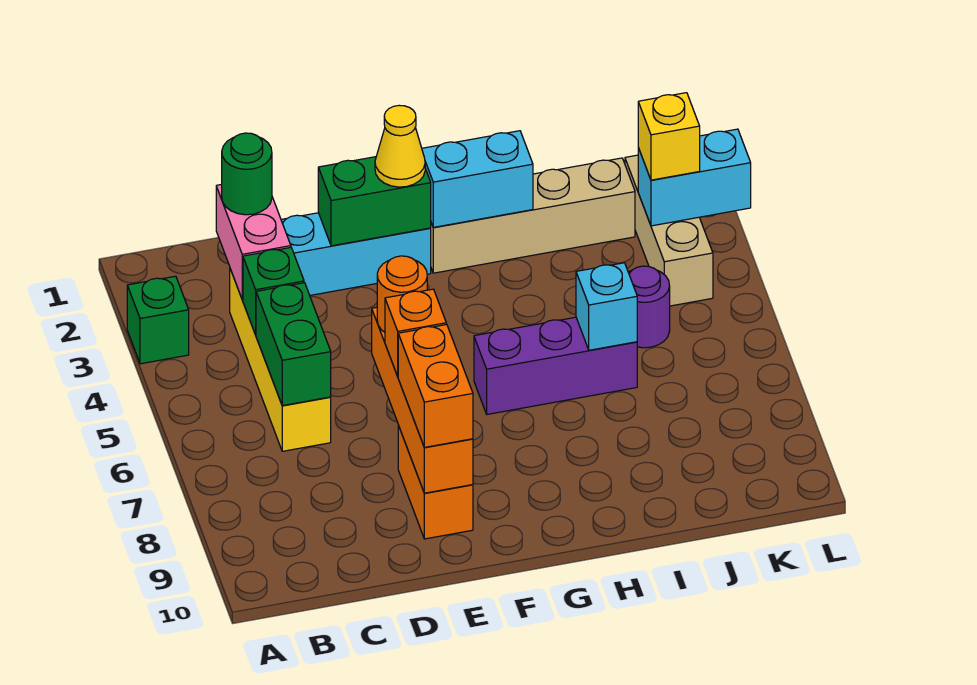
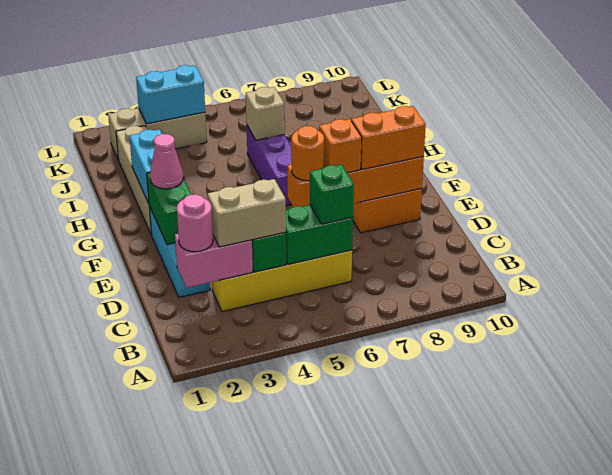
green 1x1 brick [127,276,189,364] -> green 1x1 brick moved to [310,165,354,224]
green 1x1 round brick [222,133,272,215] -> pink 1x1 round brick [177,194,213,252]
none -> tan 1x2 brick [208,179,286,247]
yellow 1x1 cone [375,105,425,187] -> pink 1x1 cone [150,134,183,189]
cyan 1x1 brick [576,263,637,350] -> tan 1x1 brick [246,87,285,140]
purple 1x1 round brick [628,266,670,348] -> none
cyan 1x2 brick [638,129,751,226] -> cyan 1x2 brick turned to [136,65,205,124]
yellow 1x1 brick [638,93,700,180] -> none

